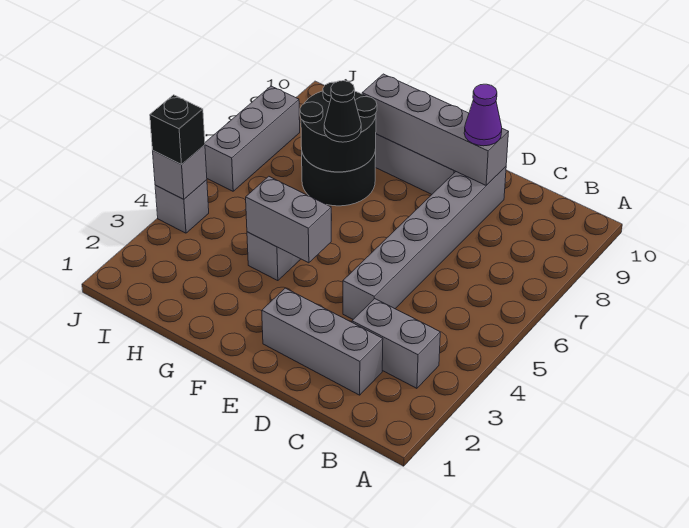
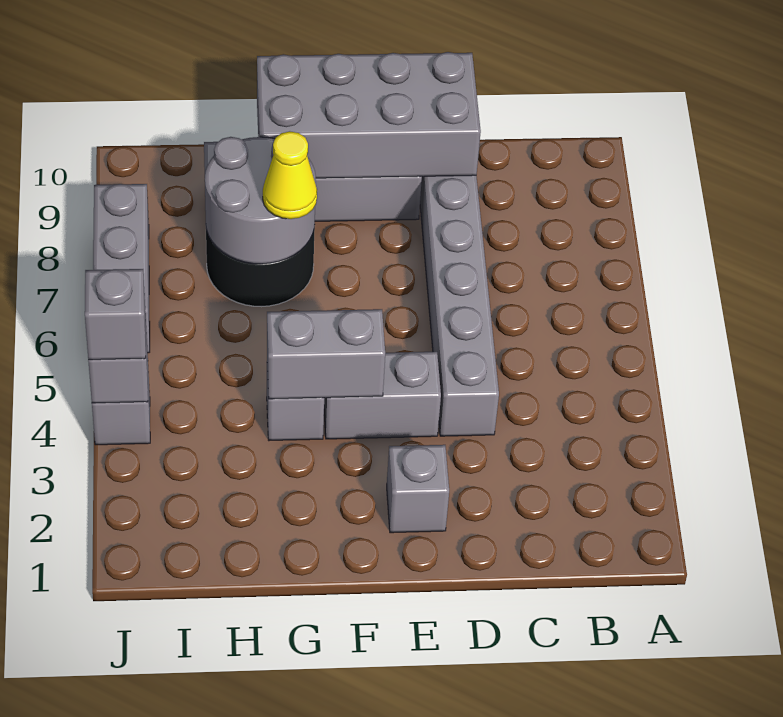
grey 1x2 brick [352,299,440,388] -> grey 1x2 brick moved to [324,352,441,439]
grey 1x3 brick [262,288,383,395] -> grey 1x1 brick [387,445,449,533]
grey 1x4 brick [362,74,508,185] -> grey 2x4 brick [257,52,481,178]
purple 1x1 cone [464,84,502,146] -> none
black 2x2 round brick [300,82,377,172] -> grey 2x2 round brick [205,137,316,264]
black 1x1 cone [324,81,361,142] -> yellow 1x1 cone [263,131,317,219]
black 1x1 brick [150,95,205,165] -> grey 1x1 brick [85,269,146,360]

